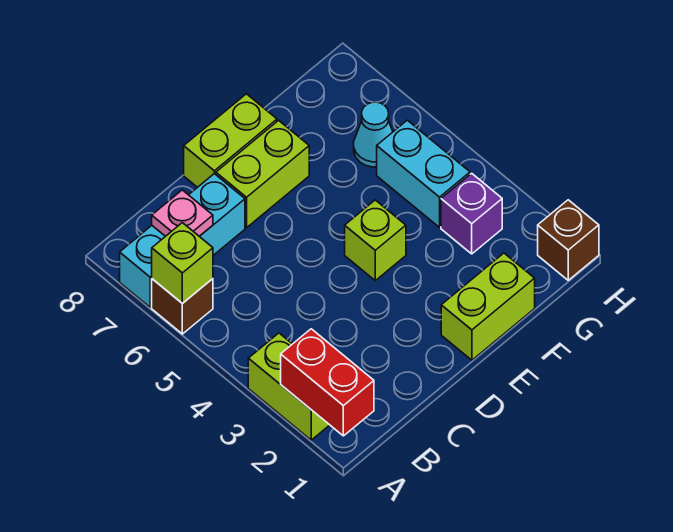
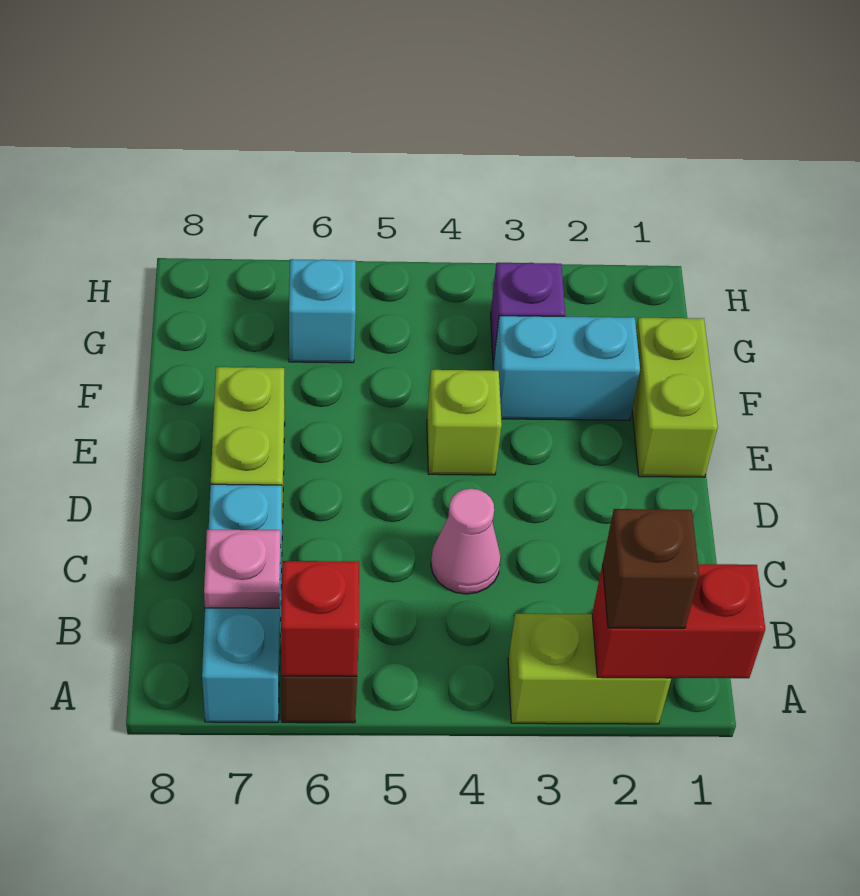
lime 1x1 brick [152,223,213,303] -> red 1x1 brick [281,561,359,676]
none -> pink 1x1 cone [431,489,501,594]
lime 1x2 brick [184,94,277,187] -> none
cyan 1x2 brick [377,120,470,227] -> cyan 1x2 brick moved to [493,316,640,420]
cyan 1x1 cone [354,102,393,167] -> cyan 1x1 brick [289,259,356,363]
brown 1x1 brick [538,200,599,280] -> brown 1x1 brick moved to [603,509,699,628]

